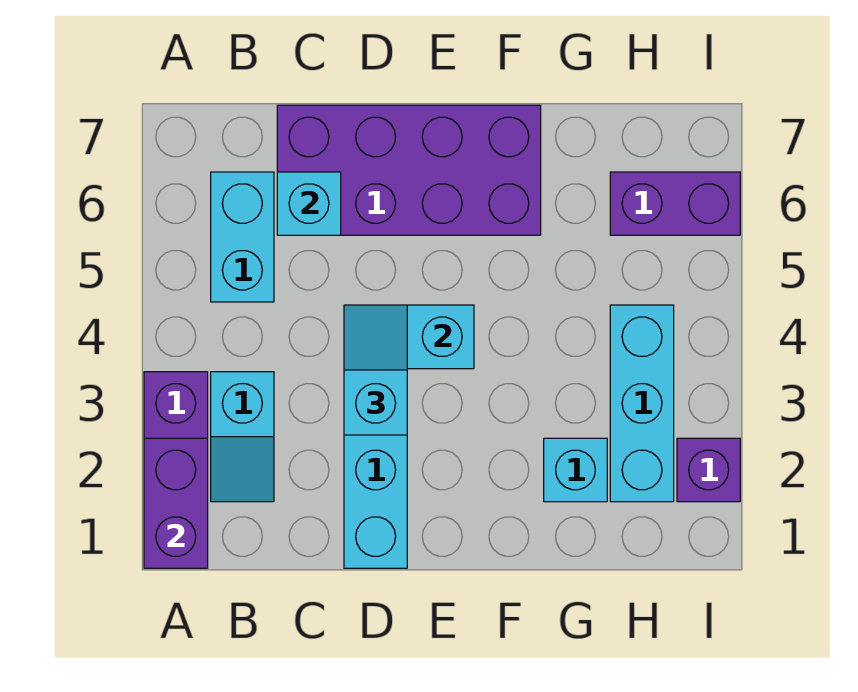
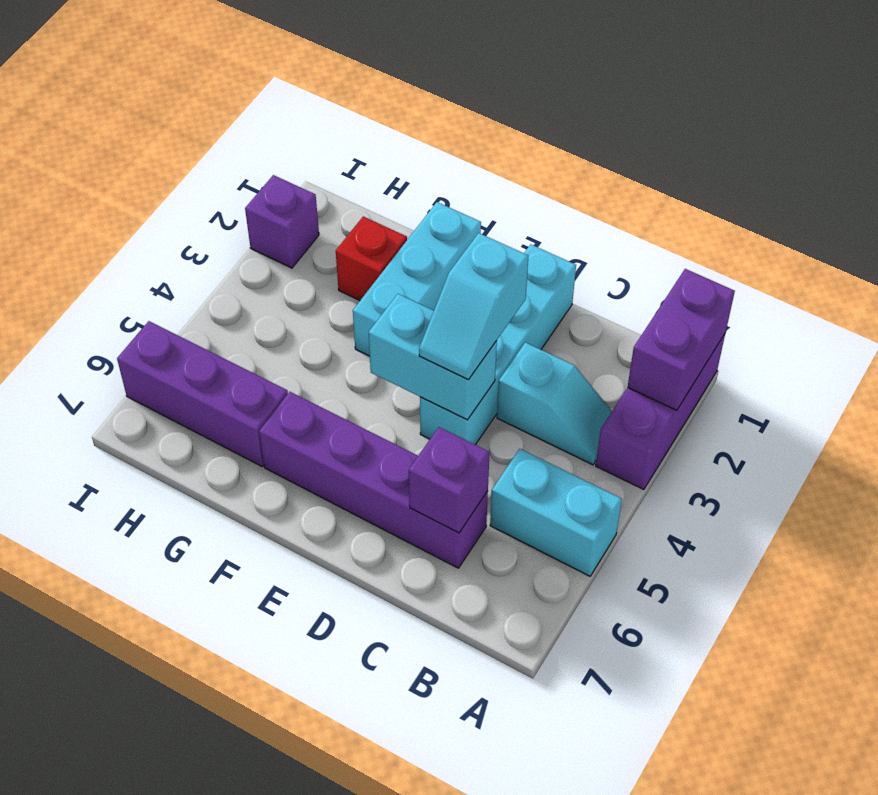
cyan 1x2 slope [211,372,274,502] -> cyan 1x2 slope turned to [497,342,612,465]
cyan 1x2 brick [211,172,274,302] -> cyan 1x2 brick turned to [490,449,622,576]
purple 2x4 brick [277,105,541,235] -> purple 1x4 brick [259,392,488,568]
cyan 1x1 brick [277,172,341,235] -> purple 1x1 brick [409,427,490,533]
cyan 1x1 brick [544,438,607,502] -> red 1x1 brick [336,216,407,300]
cyan 1x3 brick [610,305,674,502] -> cyan 1x3 brick moved to [353,202,481,356]
purple 1x2 brick [610,172,740,235] -> purple 1x3 brick [117,321,288,466]

